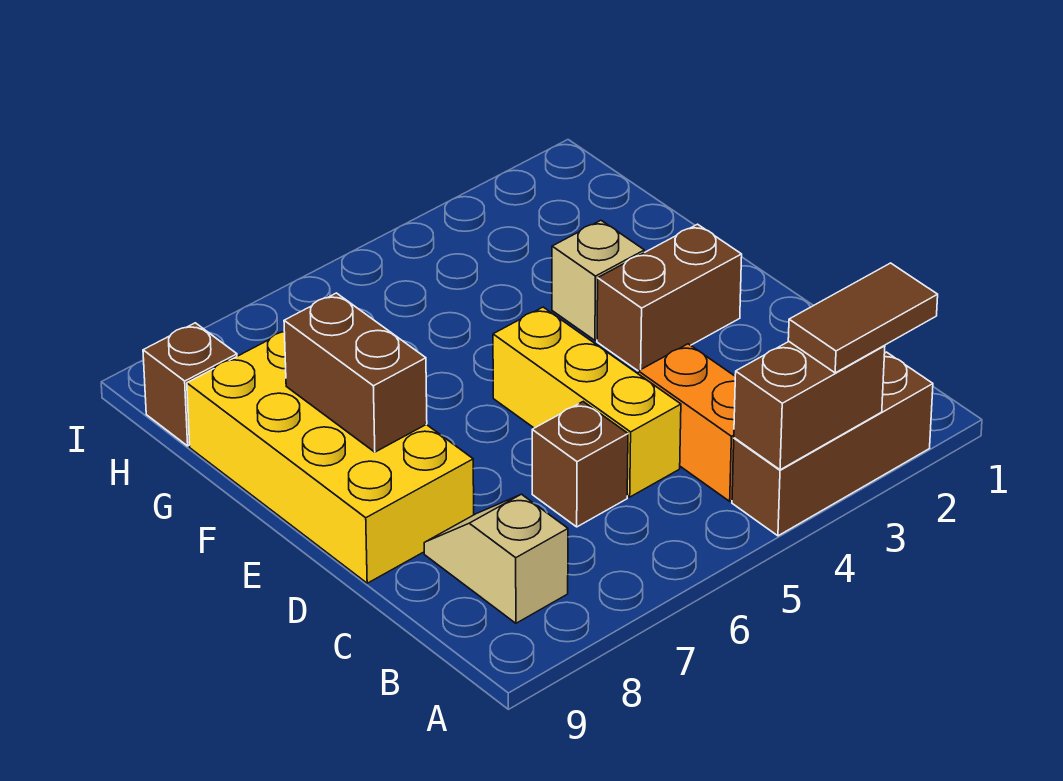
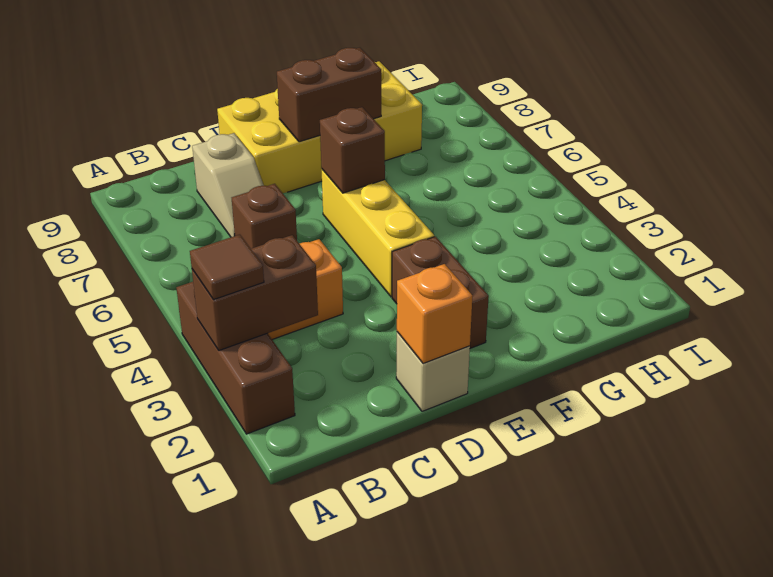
brown 1x2 tile [788,263,938,373] -> brown 1x1 tile [190,235,264,300]
brown 1x2 brick [734,342,885,470] -> brown 1x2 brick turned to [192,235,318,350]
tan 1x2 slope [424,494,568,623] -> tan 1x2 slope turned to [192,133,264,237]
yellow 1x3 brick [493,307,681,497] -> yellow 1x3 brick turned to [322,170,434,297]
none -> orange 1x1 brick [397,264,473,363]
tan 1x1 brick [552,220,644,340] -> tan 1x1 brick moved to [396,332,470,411]
brown 1x1 brick [143,323,237,446] -> brown 1x1 brick moved to [320,107,385,193]

